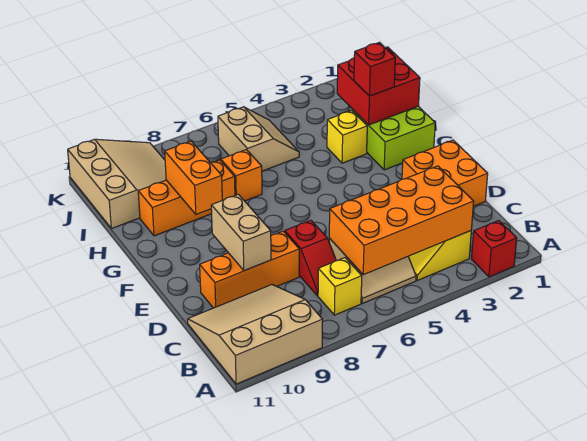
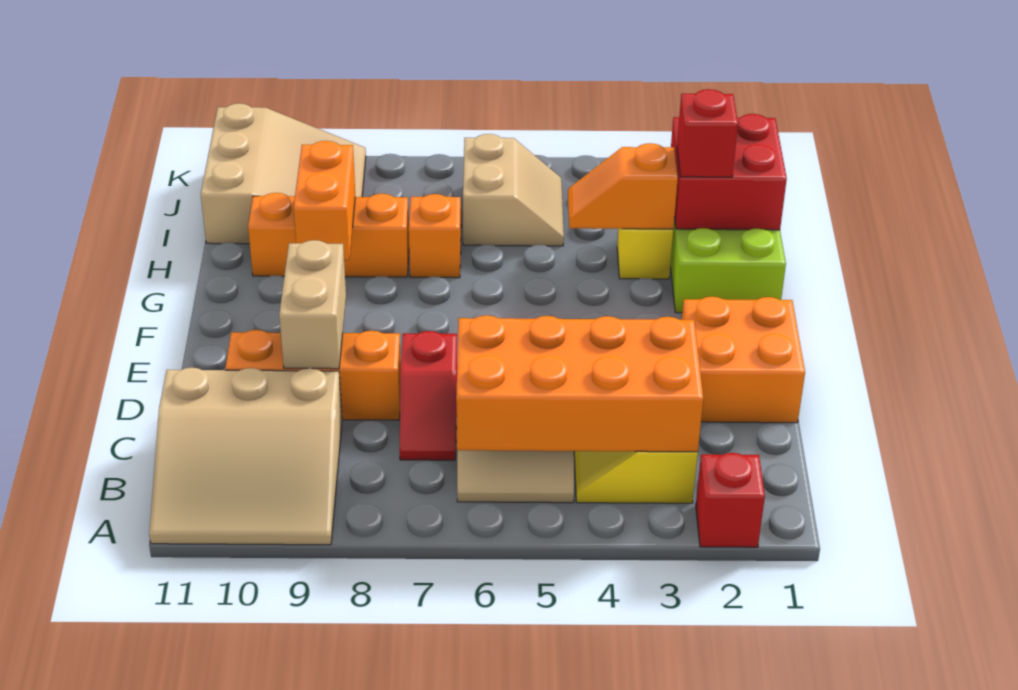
tan 3x3 slope [188,285,323,384] -> tan 3x3 slope turned to [149,368,342,545]
yellow 1x1 brick [318,258,362,315] -> none
none -> orange 1x2 slope [568,143,678,229]

